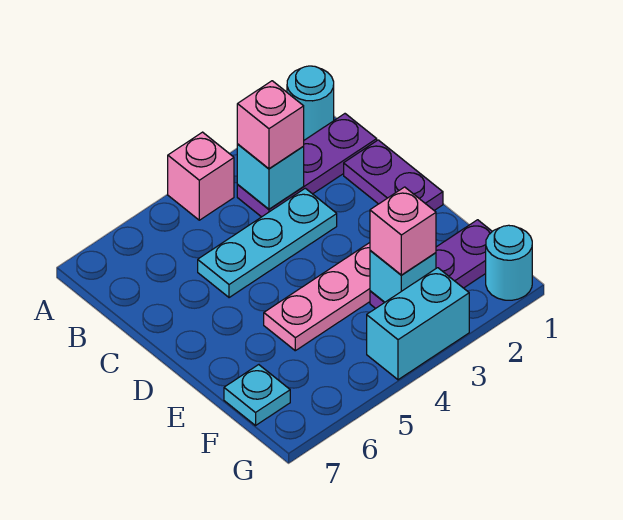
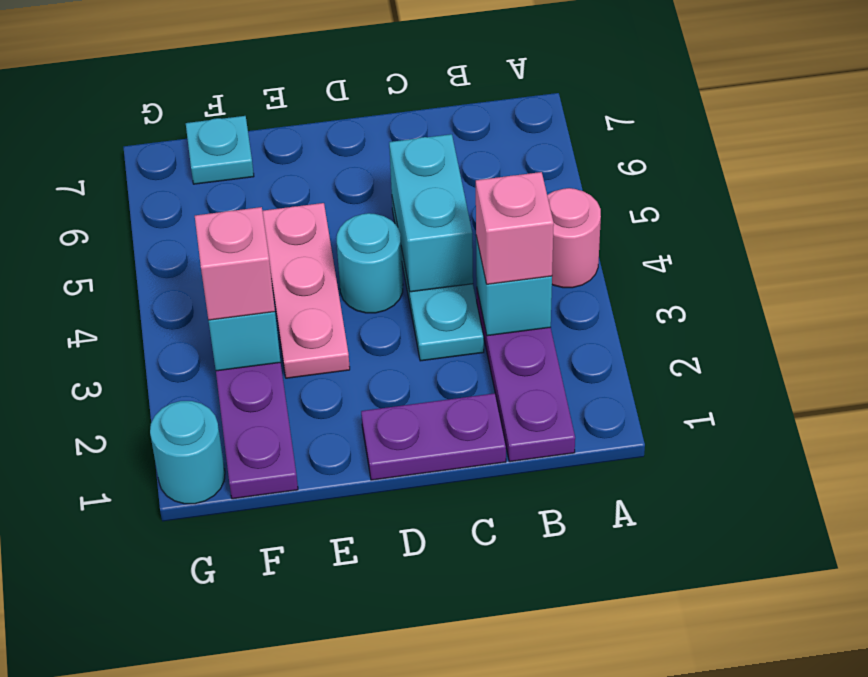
cyan 1x1 round brick [287,66,334,140] -> cyan 1x1 round brick moved to [337,213,403,313]
pink 1x1 brick [168,132,234,220] -> pink 1x1 round brick [547,188,601,288]
cyan 1x2 brick [367,268,469,380] -> cyan 1x2 brick moved to [389,134,473,292]

